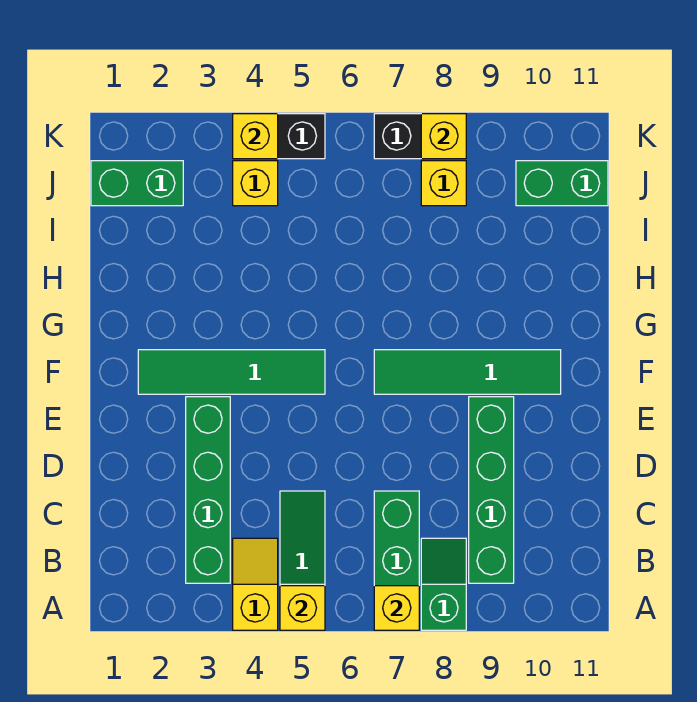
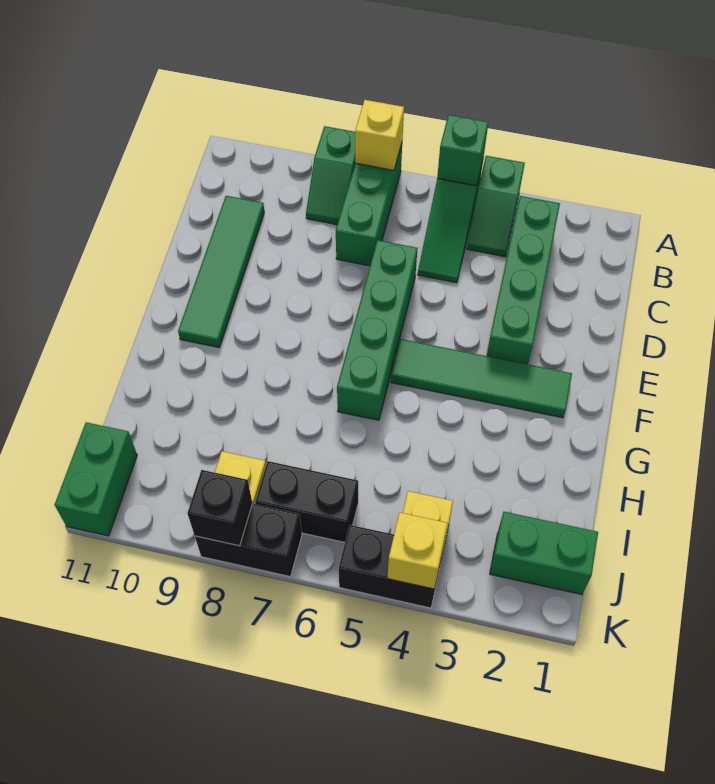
yellow 1x2 slope [233,538,278,630] -> green 1x2 slope [467,156,525,257]
yellow 1x1 brick [280,586,325,630] -> green 1x1 brick [437,115,488,186]
green 1x4 brick [469,397,514,583] -> green 1x4 brick moved to [337,240,418,420]
green 1x4 tile [374,350,561,394] -> green 1x4 tile turned to [178,196,264,347]
none -> black 1x2 brick [255,461,358,542]
green 1x2 brick [516,161,608,206] -> green 1x2 brick turned to [54,422,137,536]
yellow 1x1 brick [421,114,466,159] -> black 1x1 brick [187,470,252,546]

